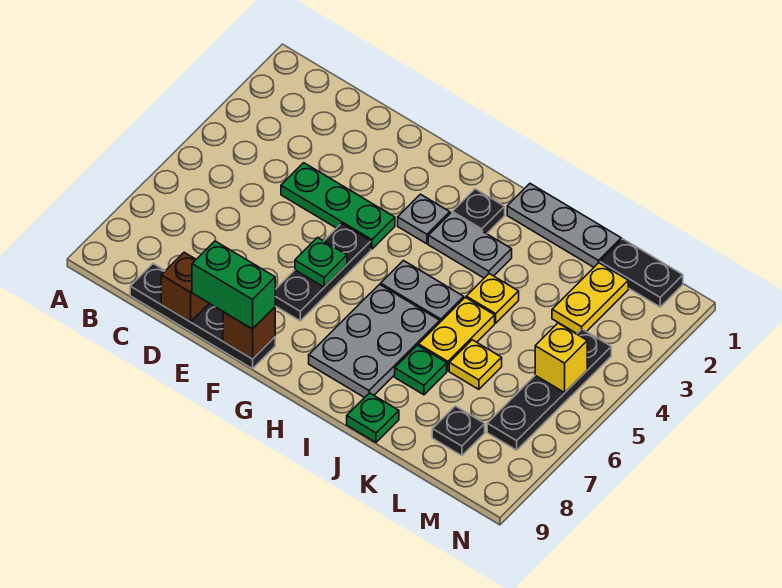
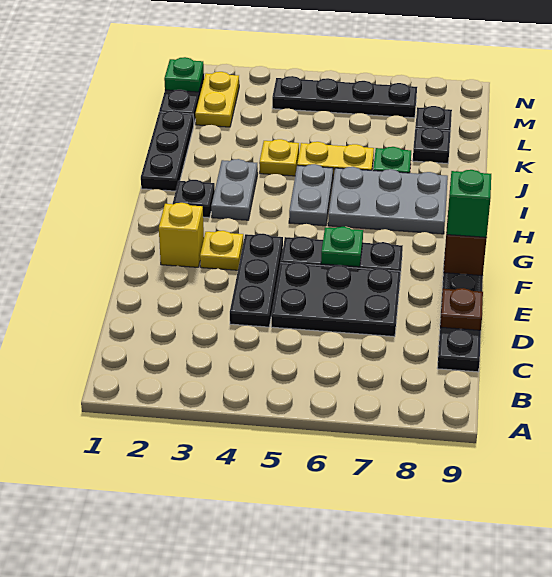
green 1x3 plate [281,163,395,249] -> black 1x3 plate [230,234,283,327]
none -> black 2x3 plate [271,262,401,337]
brown 1x1 brick [161,252,209,322] -> brown 1x1 plate [440,288,483,330]
green 1x2 brick [192,241,275,329] -> green 1x1 brick [447,170,491,237]
grey 1x1 plate [398,194,450,244] -> none
grey 1x3 plate [507,184,621,267] -> black 1x3 plate [141,110,194,191]
green 1x1 plate [347,393,399,442] -> green 1x1 plate moved to [164,57,204,92]
yellow 1x1 plate [449,340,502,389] -> yellow 1x1 plate moved to [200,231,243,270]
none -> black 1x1 plate [413,127,451,164]
yellow 1x2 plate [552,263,628,333] -> yellow 1x2 plate turned to [195,72,239,127]
yellow 1x1 brick [535,323,587,393] -> yellow 1x1 brick moved to [159,203,204,267]

